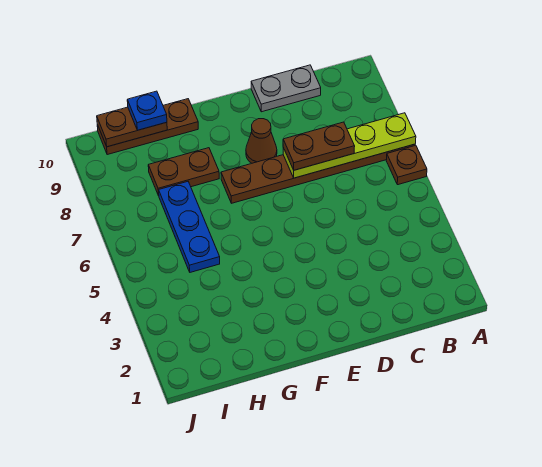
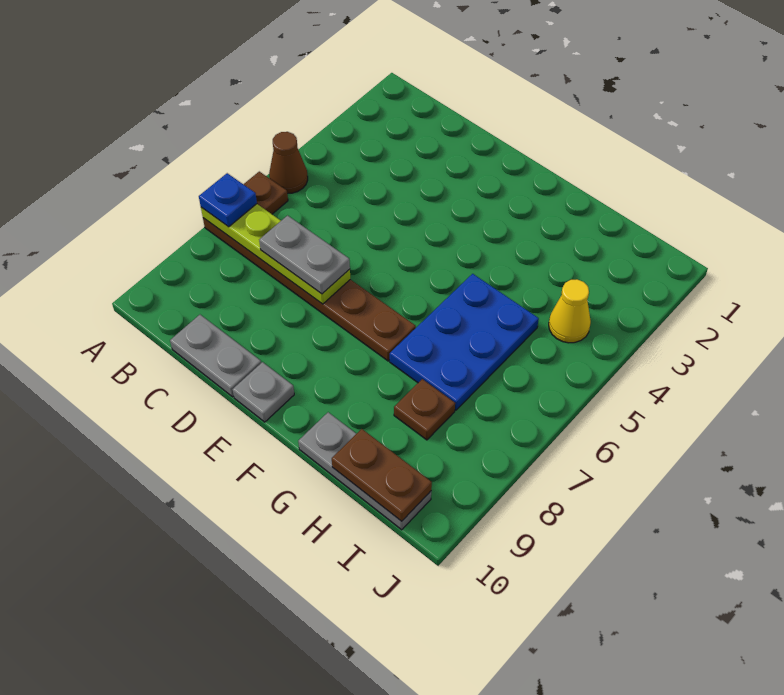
brown 1x2 plate [283,122,355,170] -> grey 1x2 plate [259,216,350,294]
brown 1x1 cone [246,119,277,163] -> brown 1x1 cone moved to [269,132,308,194]
none -> grey 1x1 plate [233,362,294,422]
brown 1x2 plate [148,148,219,196] -> brown 1x1 plate [394,379,455,440]
brown 1x3 plate [97,99,198,155] -> grey 1x3 plate [298,412,431,530]
blue 1x3 plate [159,182,220,272] -> blue 2x3 plate [390,274,539,410]
blue 1x1 plate [127,91,167,130] -> blue 1x1 plate moved to [199,173,257,227]
none -> yellow 1x1 cone [549,279,591,343]

